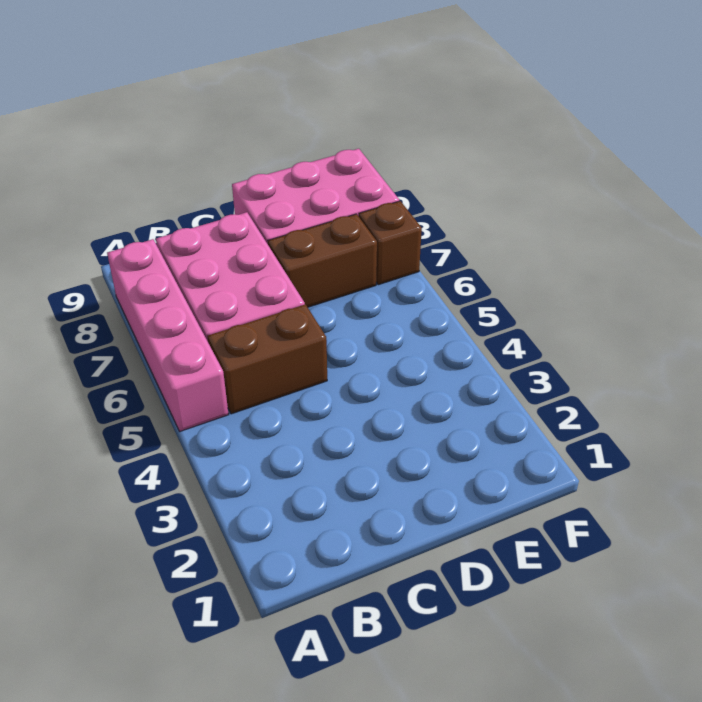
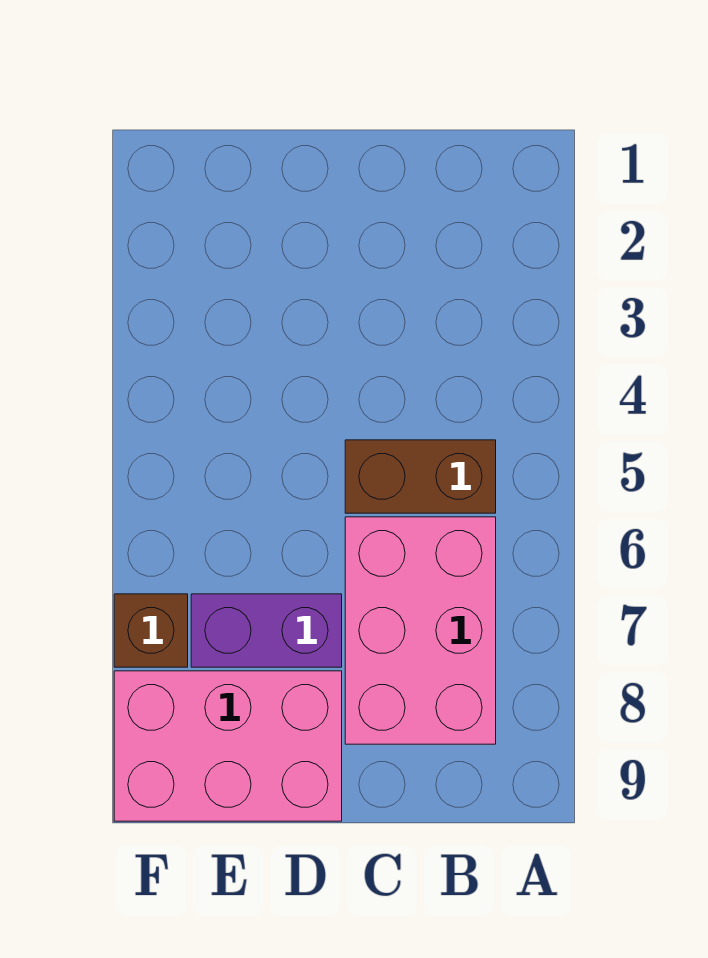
pink 1x4 brick [107,239,229,431] -> none
brown 1x2 brick [268,214,377,307] -> purple 1x2 brick [191,594,342,667]

